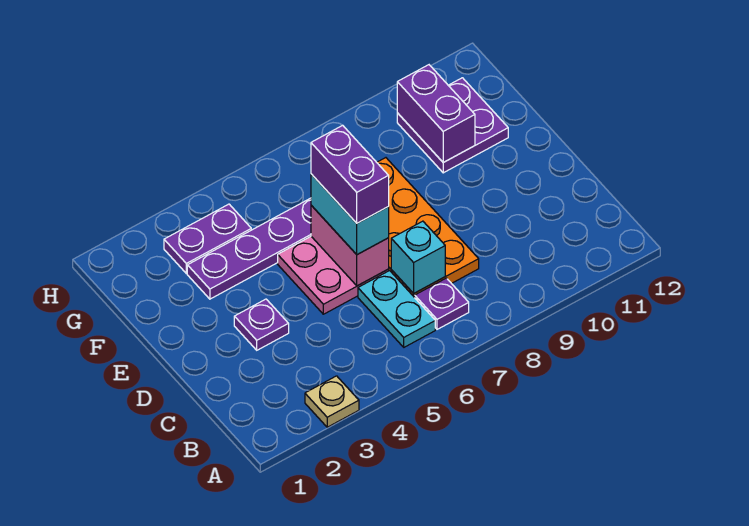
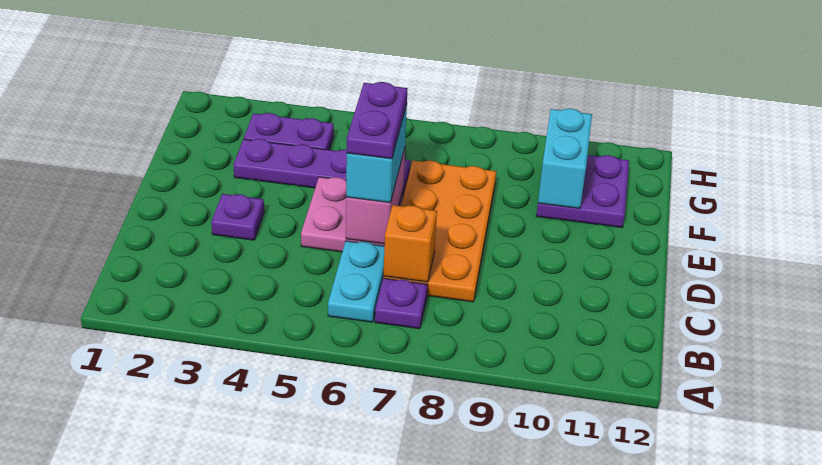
tan 1x1 plate [305,376,359,427] -> none
cyan 1x1 brick [391,221,445,294] -> orange 1x1 brick [384,205,437,282]
purple 1x2 brick [311,125,389,223] -> purple 1x2 plate [347,82,408,159]
purple 1x2 brick [397,65,475,162] -> cyan 1x2 brick [538,109,592,209]

